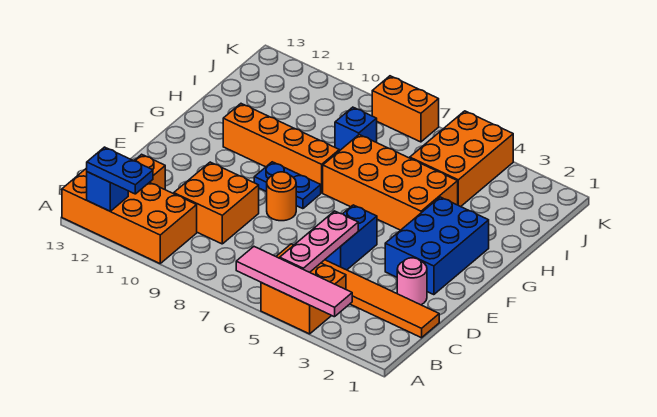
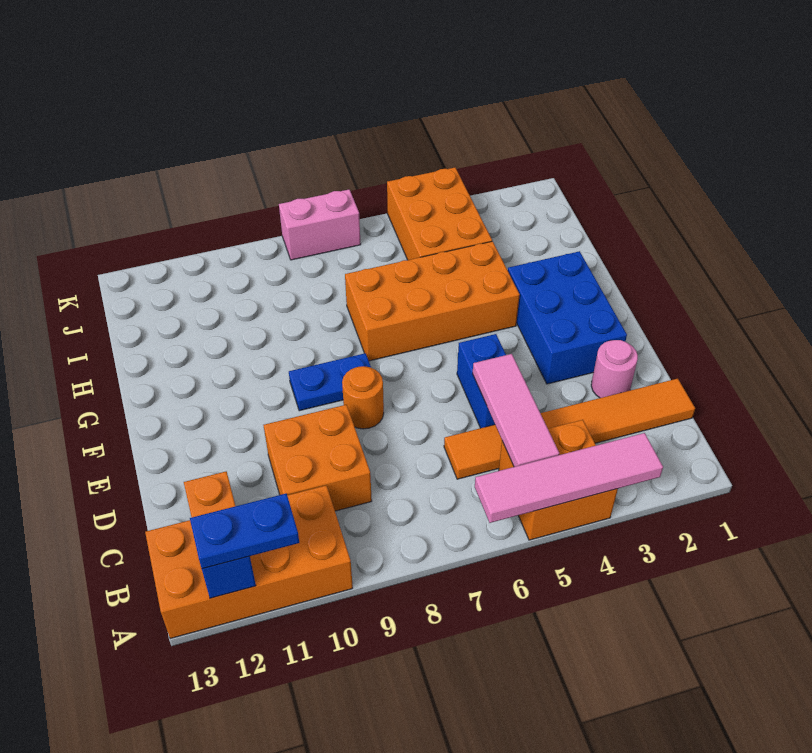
pink 1x3 plate [280,211,358,272] -> pink 1x3 tile [473,354,559,467]
orange 1x4 brick [223,104,339,193] -> none
blue 1x1 brick [335,107,377,151] -> none
orange 1x2 brick [372,76,439,142] -> pink 1x2 brick [279,190,361,260]

